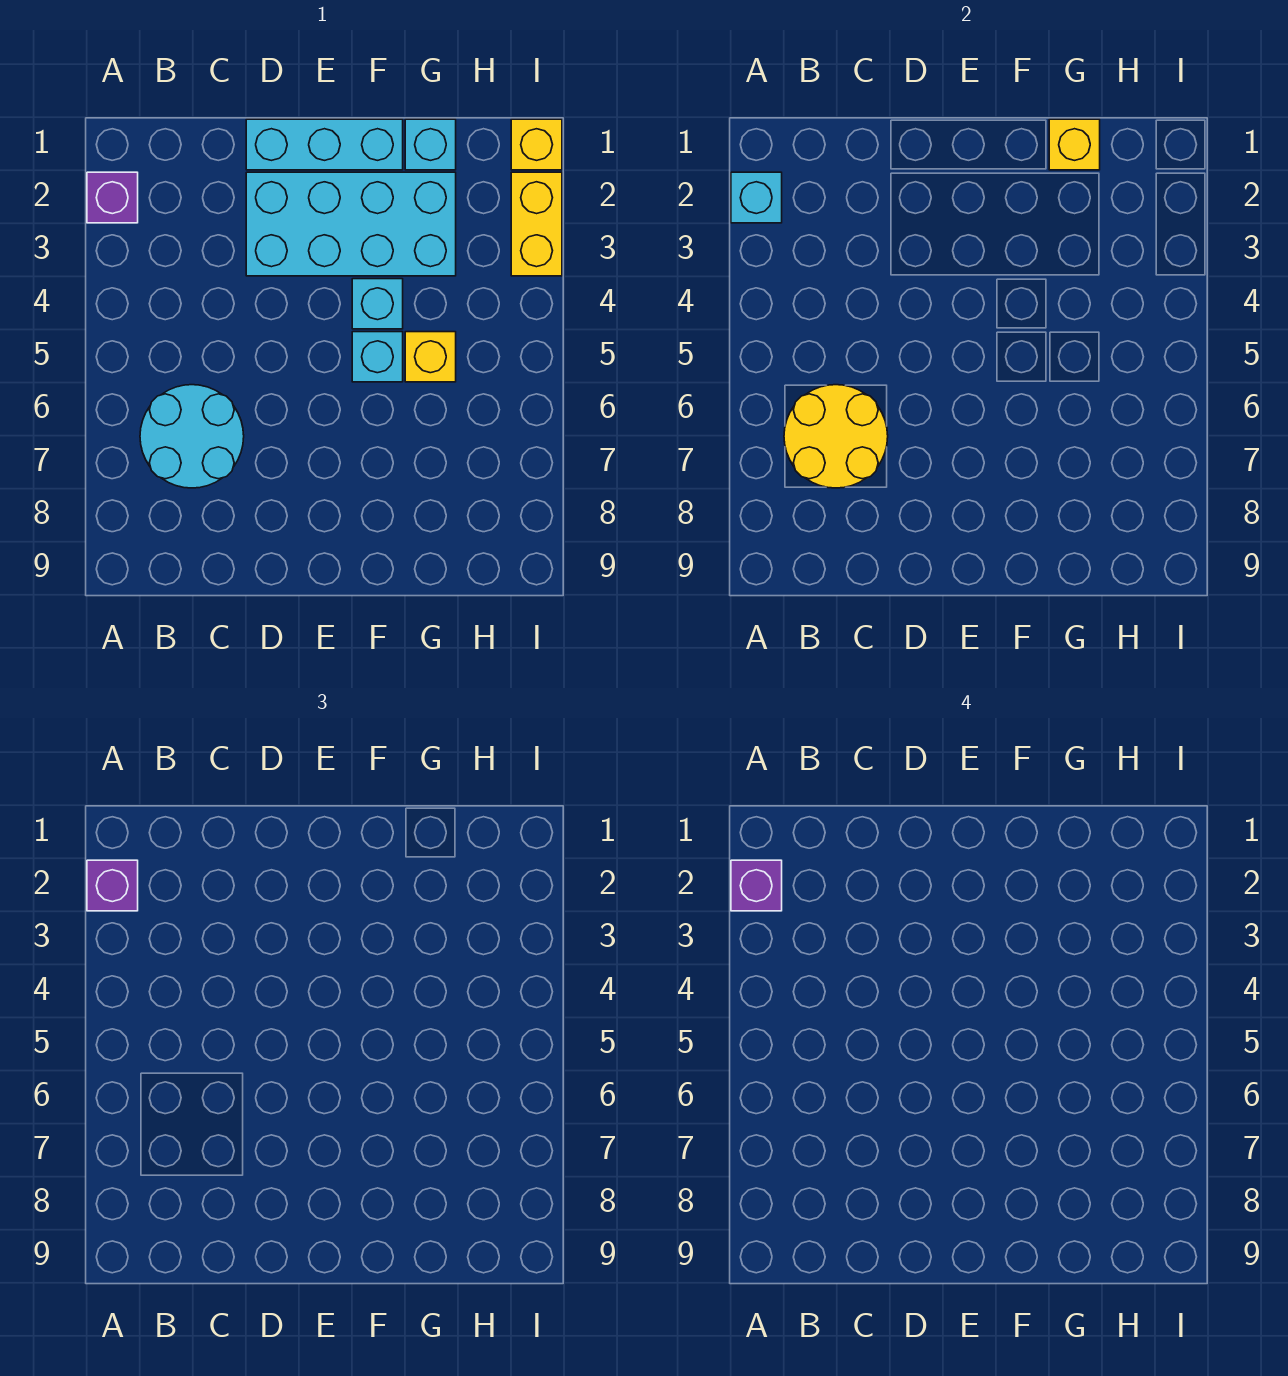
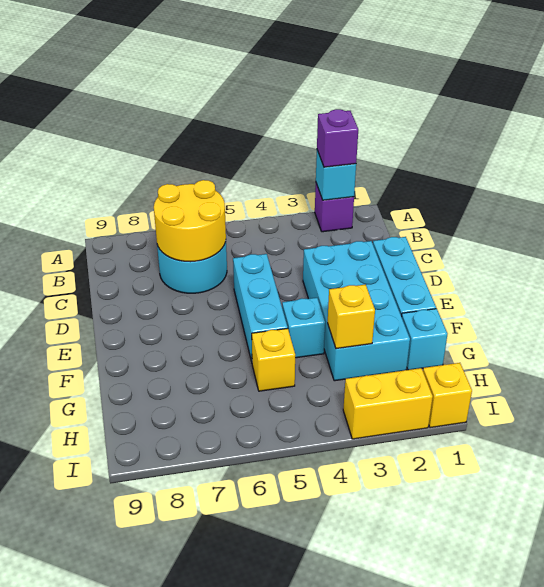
purple 1x1 brick [731,860,782,911] -> none
cyan 1x1 brick [352,332,403,382] -> cyan 1x3 brick [233,254,288,362]
yellow 1x1 brick [1049,119,1100,170] -> yellow 1x1 brick moved to [328,285,375,349]

